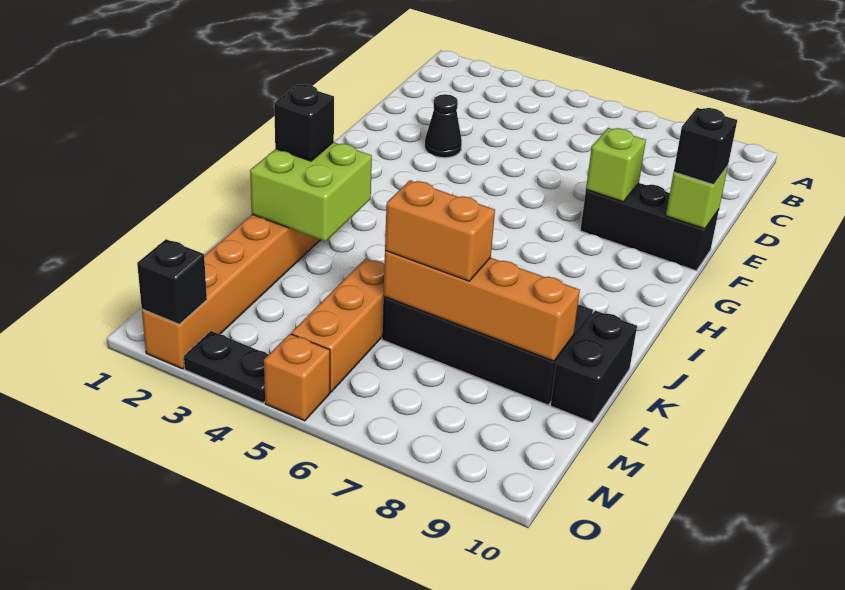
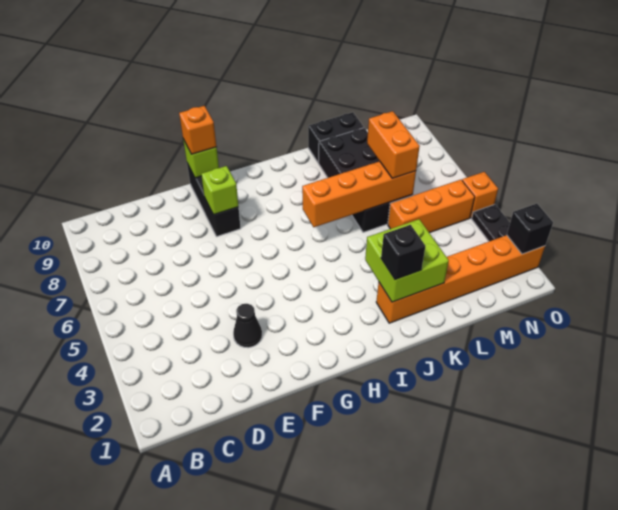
black 1x1 brick [674,108,737,185] -> orange 1x1 brick [179,106,217,154]
orange 1x4 brick [383,251,580,361] -> orange 1x4 brick turned to [302,161,416,227]

